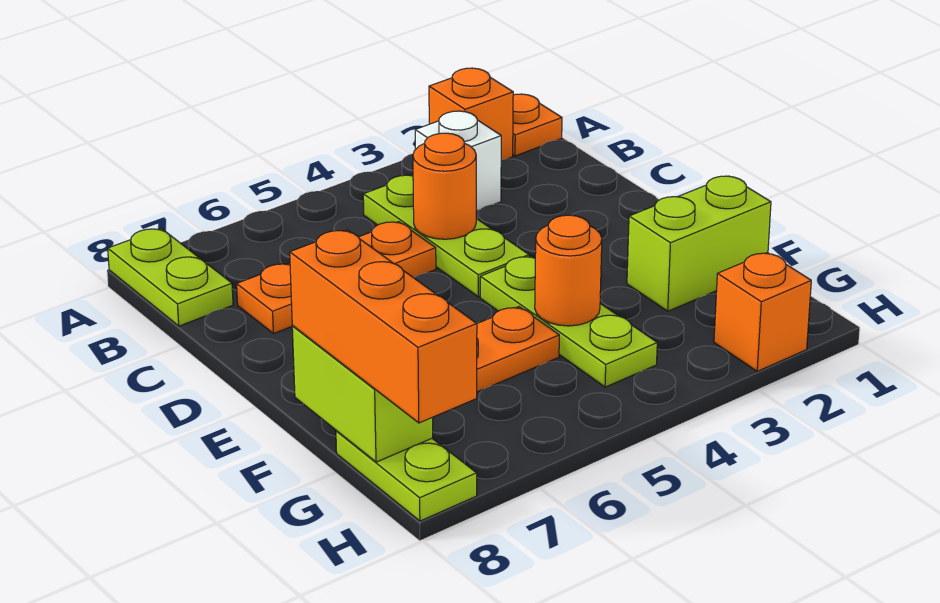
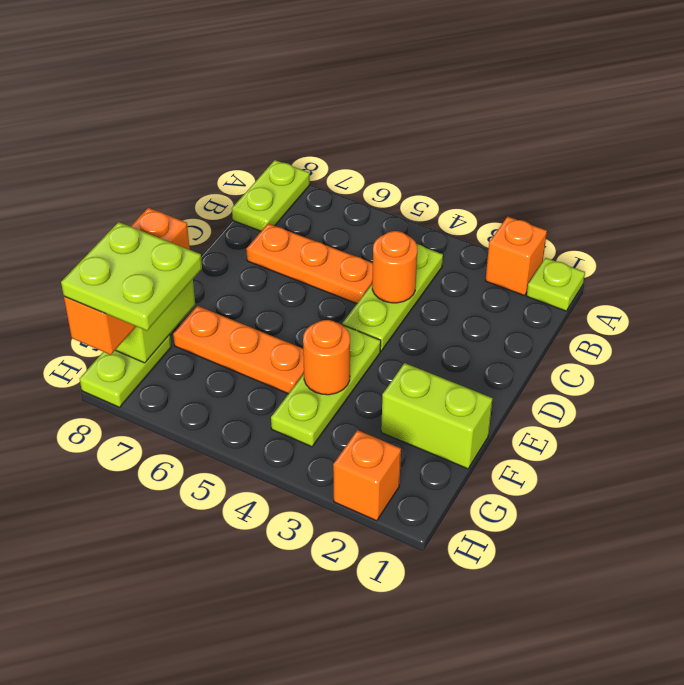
orange 1x1 plate [513,94,562,156] -> lime 1x1 plate [527,258,585,311]
white 1x1 brick [415,111,501,211] -> none
none -> lime 2x2 plate [61,222,202,331]

